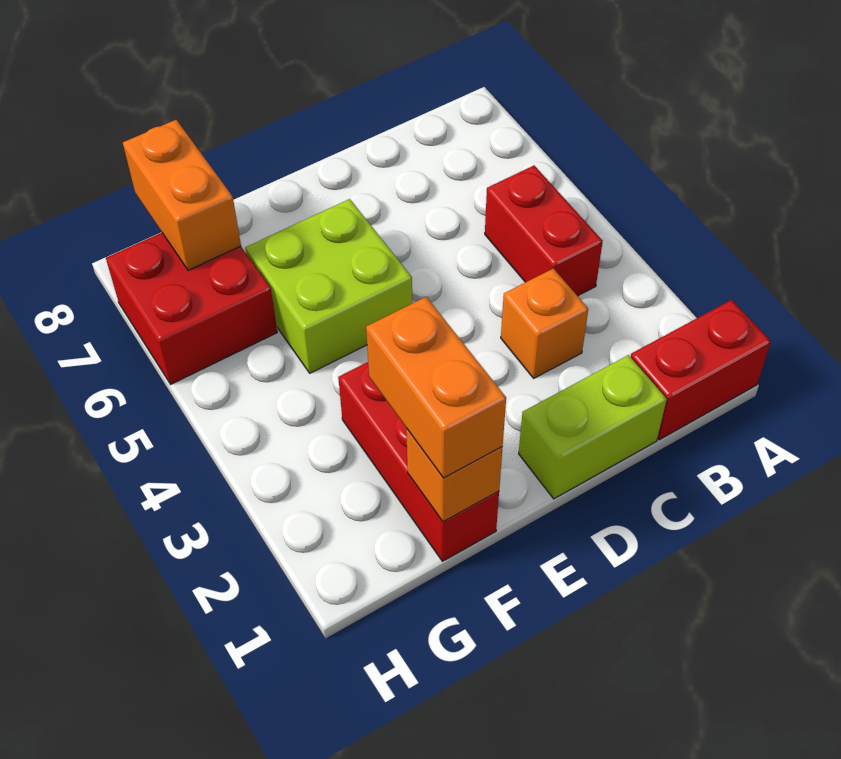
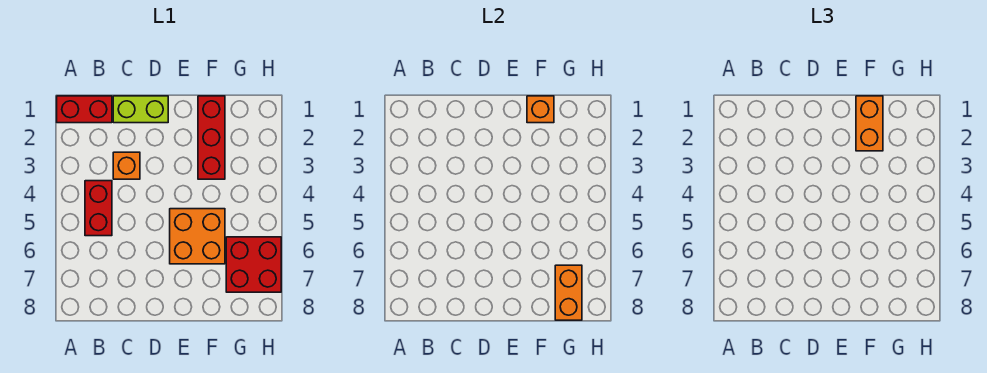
lime 2x2 brick [245,199,412,373] -> orange 2x2 brick [170,209,225,264]

